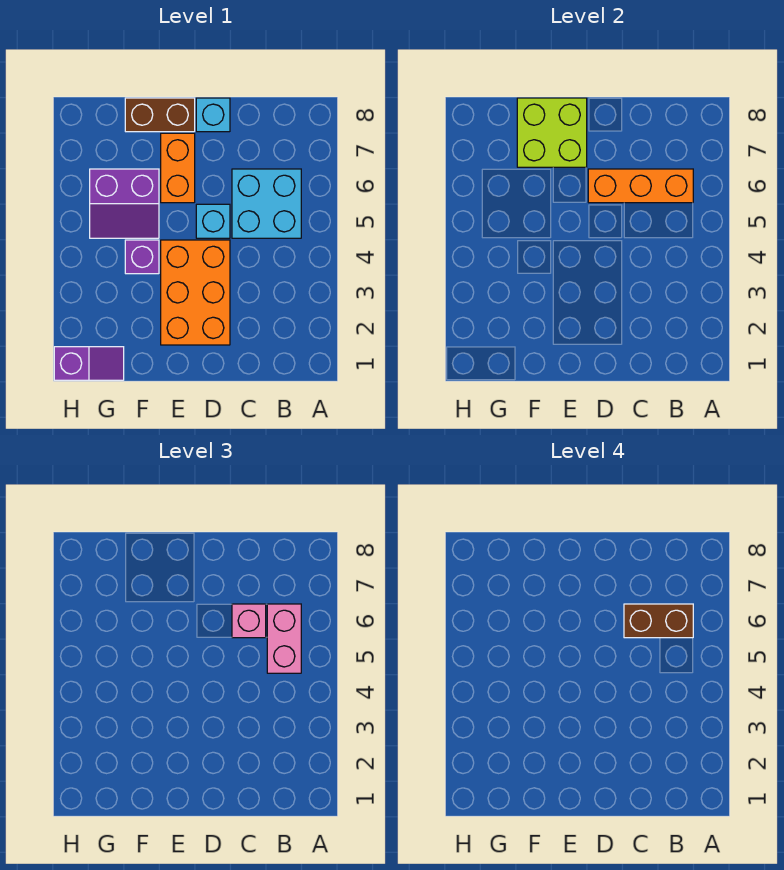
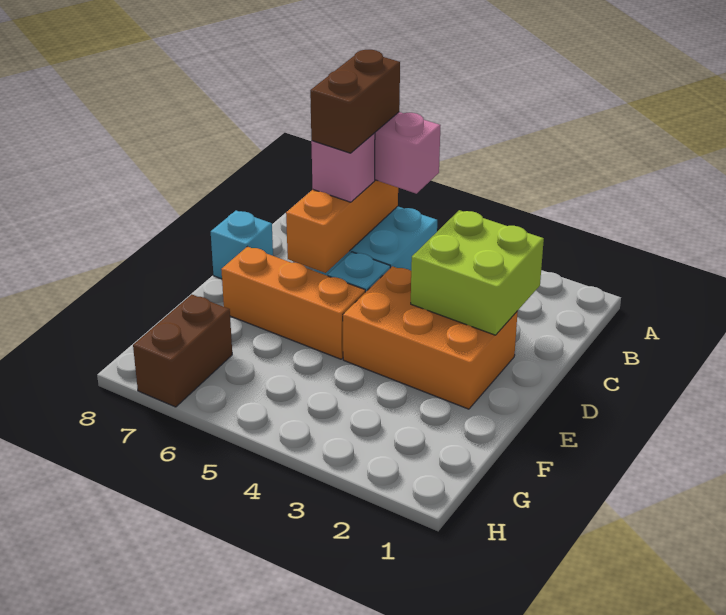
orange 1x2 brick [161,133,195,203] -> orange 1x3 brick [221,247,365,359]
lime 2x2 brick [517,98,587,167] -> lime 2x2 brick moved to [411,210,544,335]
brown 1x2 brick [125,98,195,132] -> brown 1x2 brick moved to [133,294,232,407]
purple 1x1 brick [125,240,159,274] -> none
purple 2x2 slope [90,169,159,238] -> none
purple 1x2 slope [54,347,124,380] -> none

